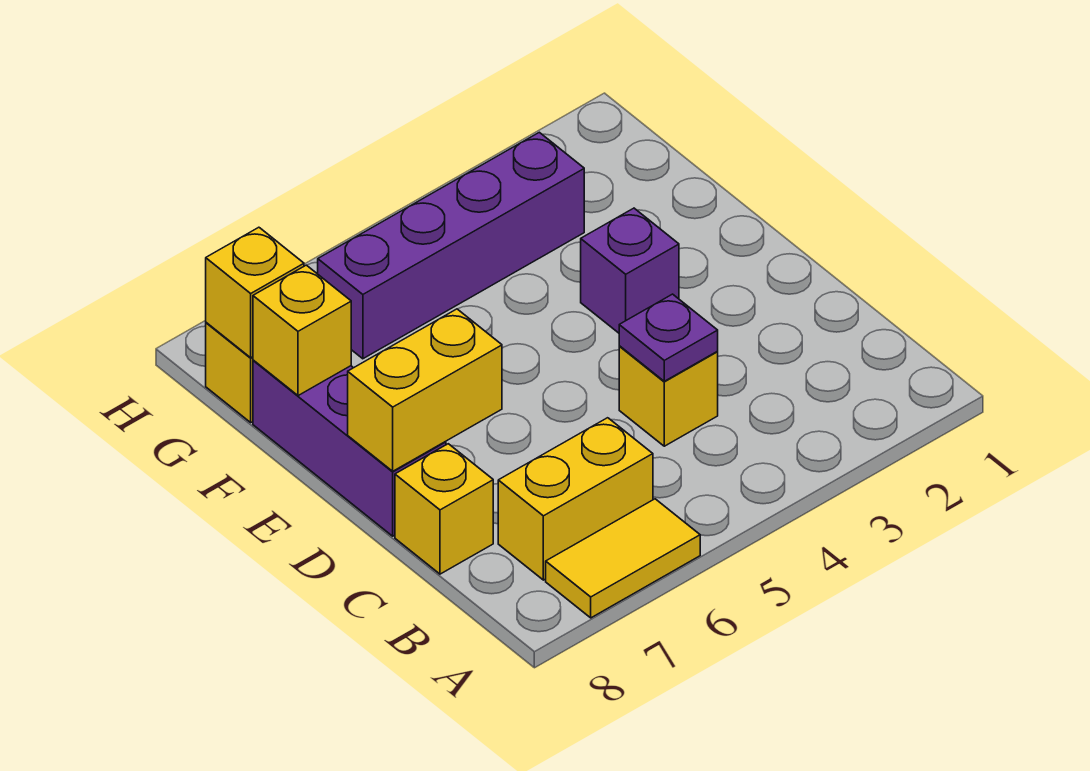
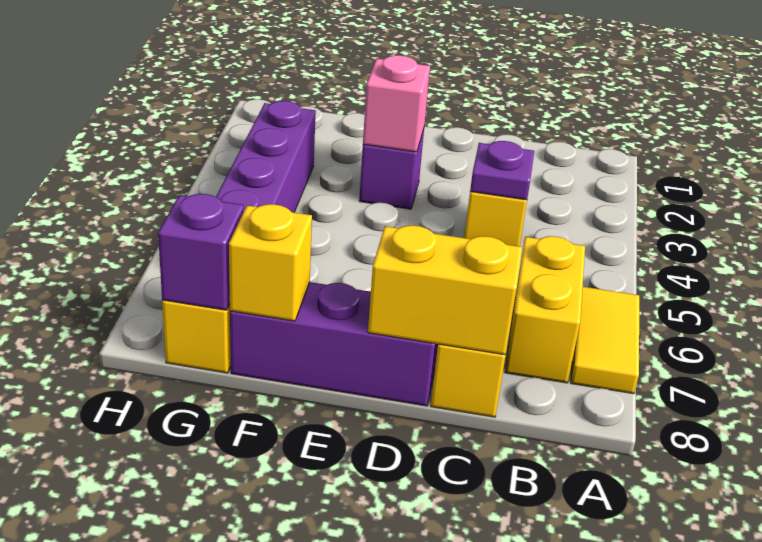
yellow 1x2 brick [348,309,502,471] -> yellow 1x2 brick turned to [368,225,522,355]
none -> pink 1x1 brick [363,55,430,152]
yellow 1x1 brick [206,227,304,358] -> purple 1x1 brick [158,194,244,310]

